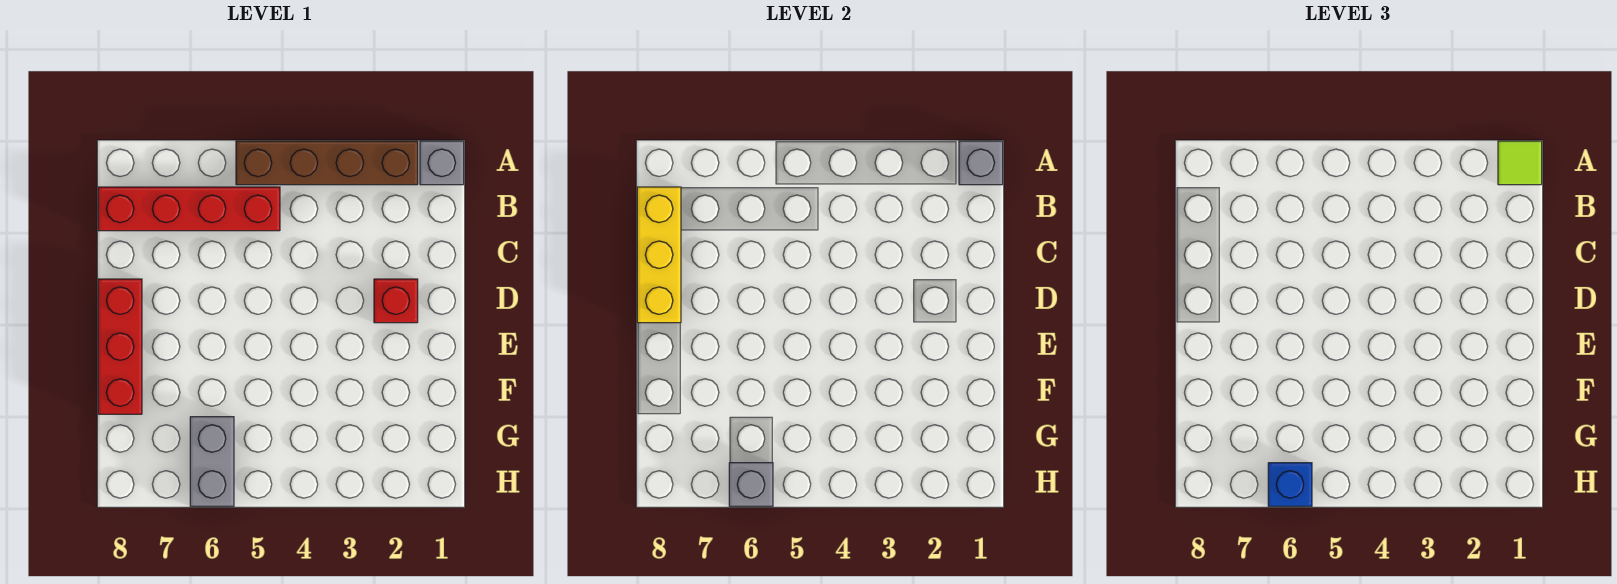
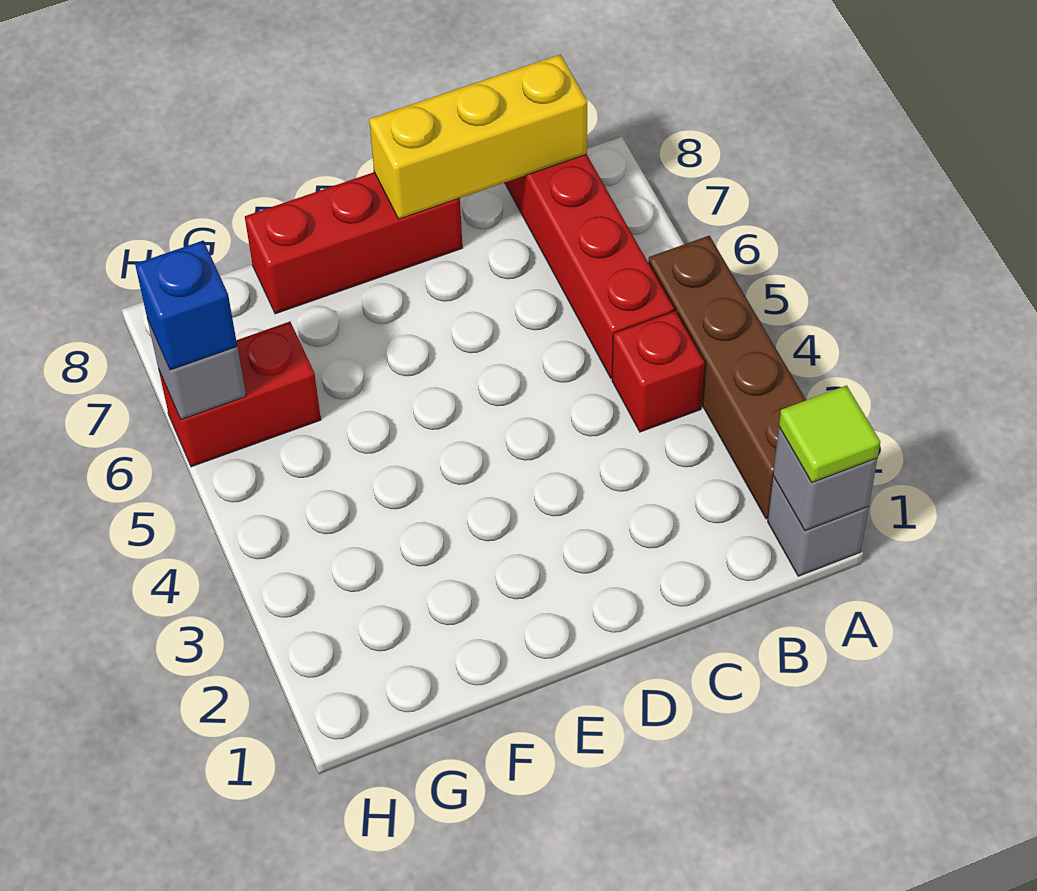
red 1x1 brick [374,279,418,323] -> red 1x1 brick moved to [612,311,704,432]
grey 1x2 brick [190,417,234,506] -> red 1x2 brick [159,322,321,467]

